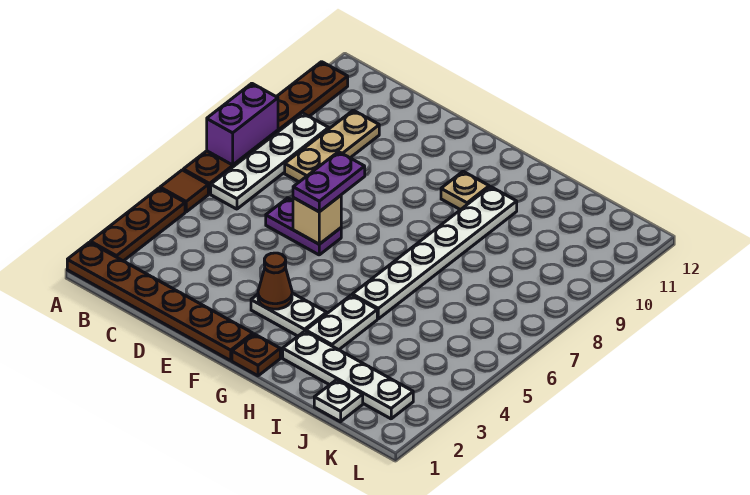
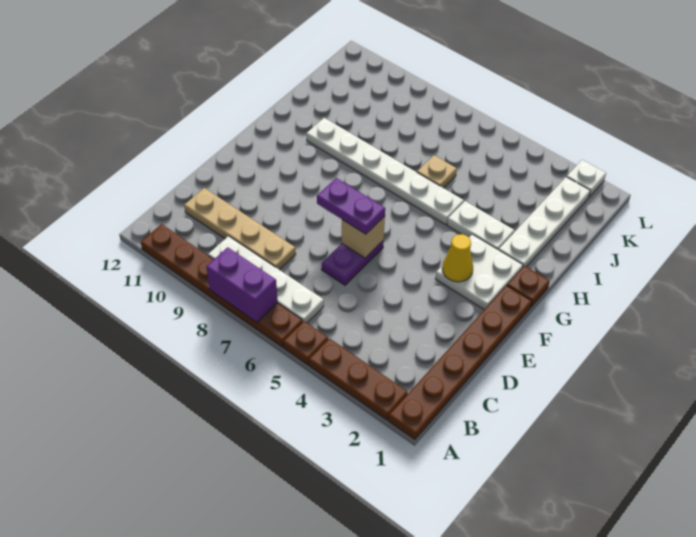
brown 1x1 tile [160,170,208,212] -> brown 1x1 plate [283,321,328,365]
tan 1x3 plate [285,110,379,182] -> tan 1x4 plate [184,188,296,270]
white 1x2 plate [251,293,327,336] -> white 2x2 plate [436,234,523,309]
brown 1x1 cone [258,253,292,309] -> yellow 1x1 cone [442,234,473,282]
tan 1x1 plate [441,171,489,210] -> tan 1x1 plate moved to [417,155,457,188]
white 1x1 plate [314,380,363,422] -> white 1x1 plate moved to [567,160,606,197]

